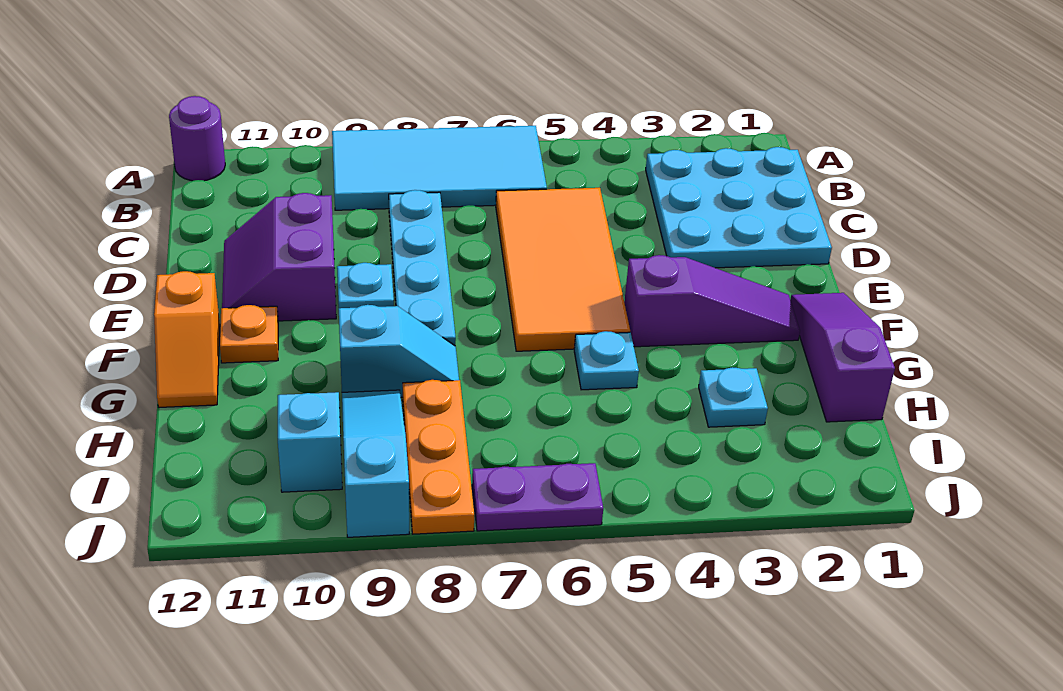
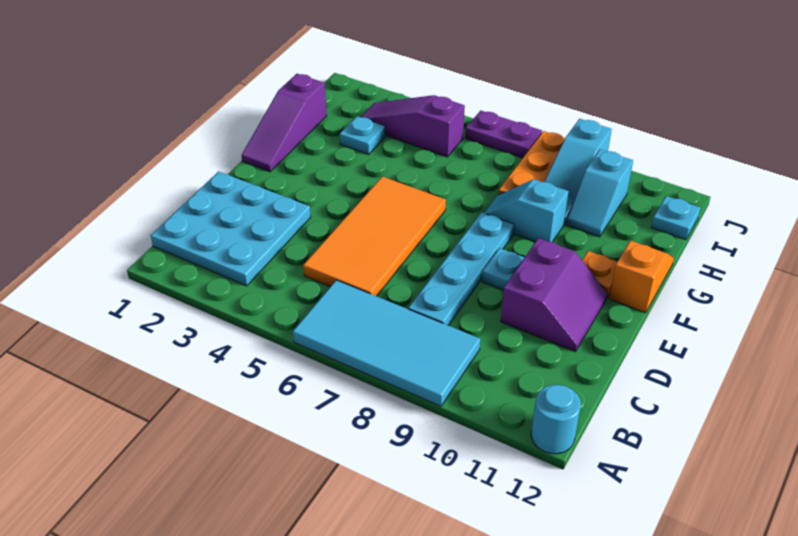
purple 1x1 round brick [169,96,225,181] -> cyan 1x1 round brick [531,385,581,454]
purple 1x3 slope [624,255,800,347] -> purple 1x3 slope moved to [361,95,465,157]
cyan 1x1 plate [574,331,639,390] -> cyan 1x1 plate moved to [651,196,700,240]

